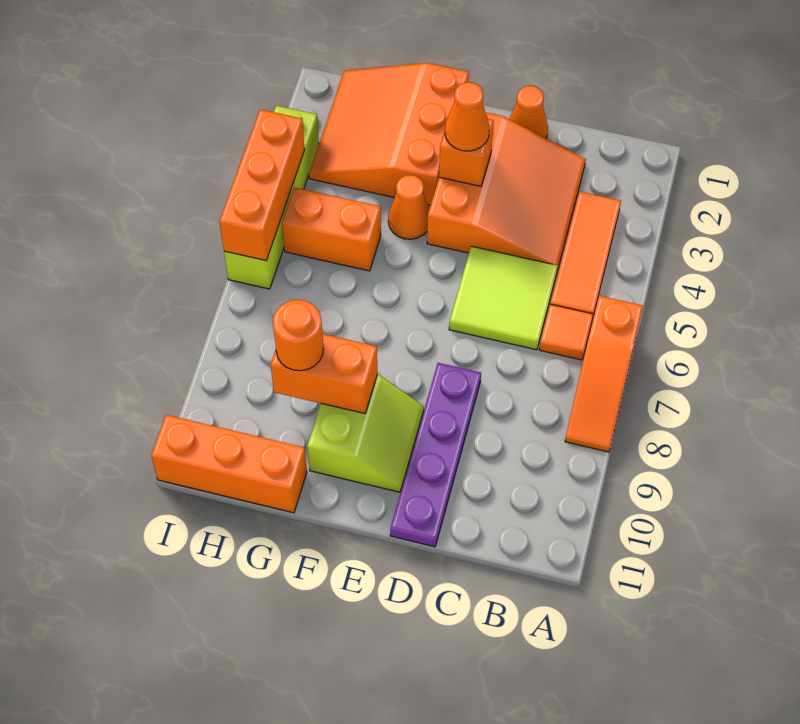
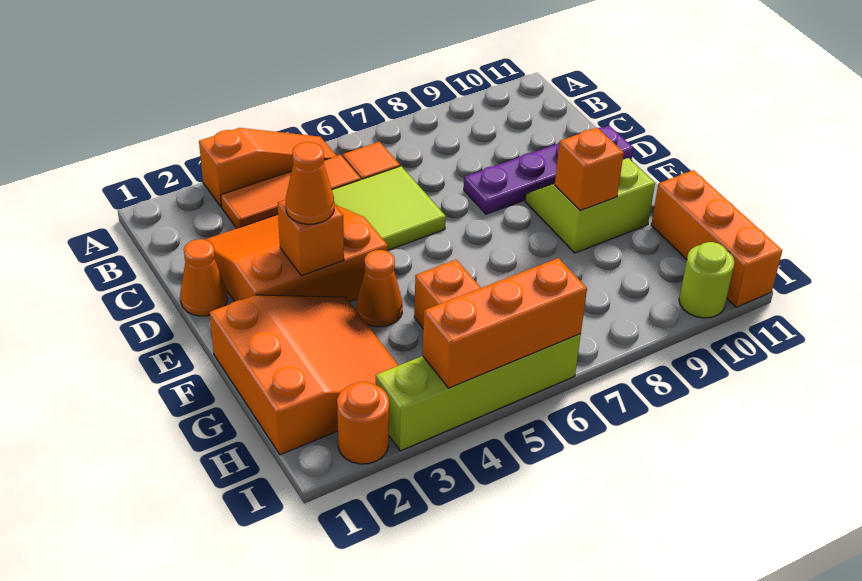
orange 1x3 slope [565,296,643,452] -> orange 1x3 slope moved to [199,128,336,207]
orange 3x3 slope [309,63,469,206] -> orange 3x3 slope turned to [209,295,399,455]
orange 1x2 brick [271,334,377,413] -> orange 1x1 brick [555,128,624,211]
orange 1x1 round brick [273,300,323,371] -> orange 1x1 round brick moved to [337,382,389,464]
none -> lime 1x1 round brick [679,242,734,318]

